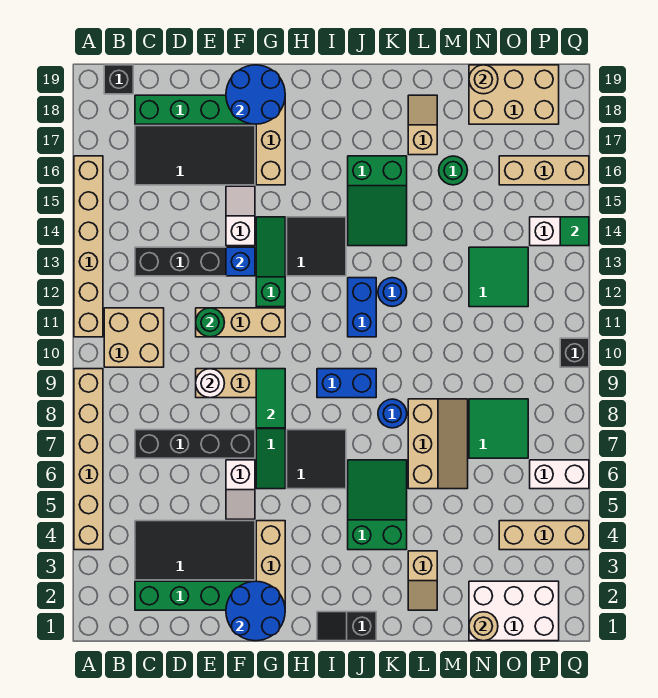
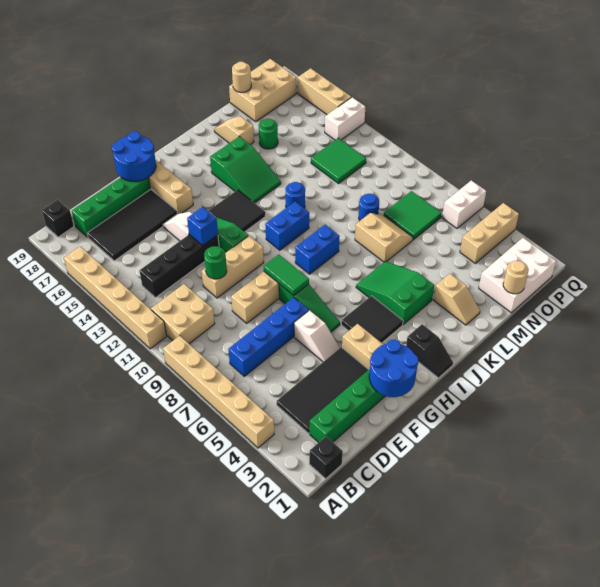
black 1x4 brick [135,430,255,458] -> blue 1x4 brick [228,297,309,376]
white 1x1 round brick [196,369,224,398] -> none
black 2x2 tile [287,430,346,489] -> black 2x2 tile moved to [341,296,403,343]
black 1x2 slope [317,612,376,641] -> black 1x2 slope turned to [406,324,453,378]
blue 1x2 brick [348,278,376,337] -> blue 1x2 brick turned to [265,202,309,250]
blue 1x1 round brick [378,399,407,428] -> blue 1x1 round brick moved to [359,194,379,220]
tan 2x3 slope [408,399,468,489] -> tan 2x2 slope [355,213,413,262]
tan 1x3 brick [499,156,589,185] -> tan 1x3 brick turned to [298,68,351,114]
black 1x1 brick [560,338,589,367] -> black 1x1 brick moved to [309,437,343,479]
green 1x1 tile [560,217,589,246] -> none

